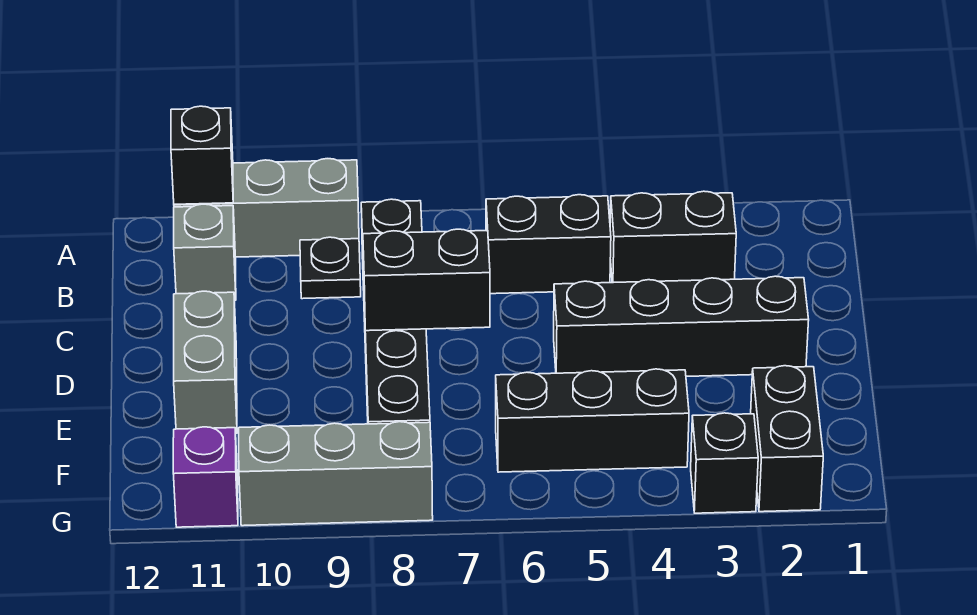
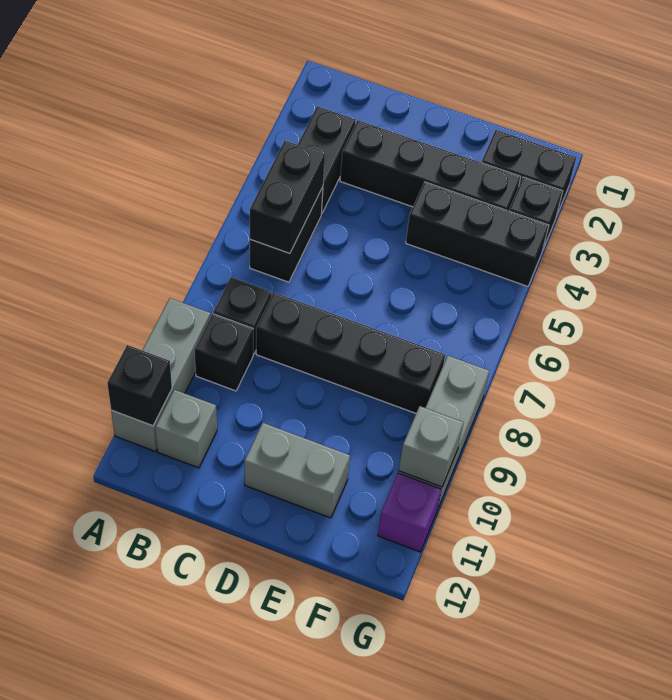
black 1x1 plate [300,237,361,299] -> black 1x1 brick [194,314,253,391]
black 1x4 brick [554,276,809,376] -> black 1x4 brick turned to [340,120,521,211]
black 1x2 brick [363,229,490,331] -> black 1x2 brick moved to [250,141,325,254]
black 1x3 brick [496,369,689,472] -> black 1x3 brick turned to [406,182,549,286]
none -> grey 1x1 brick [399,406,464,487]

